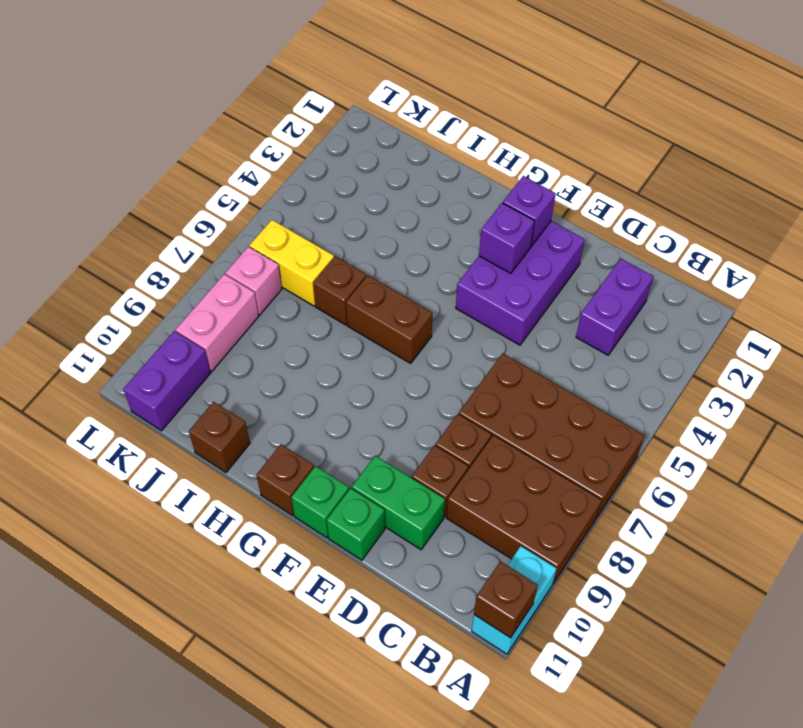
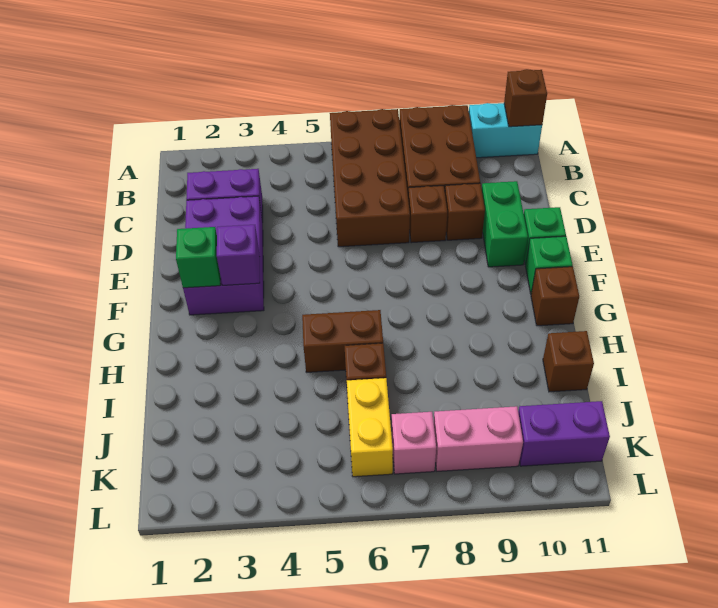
purple 2x3 brick [456,221,585,345] -> purple 2x3 brick turned to [183,196,264,315]
purple 1x1 brick [503,176,556,246] -> green 1x1 brick [176,227,221,288]
brown 1x2 brick [346,275,432,363] -> brown 1x2 brick turned to [302,310,383,372]

